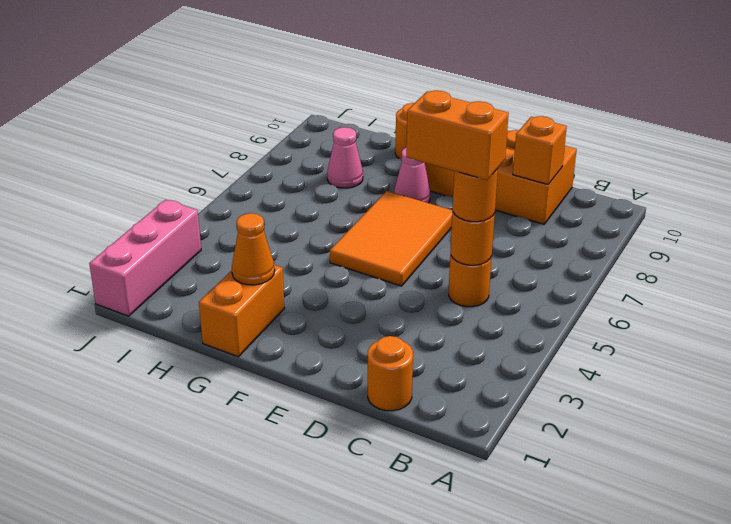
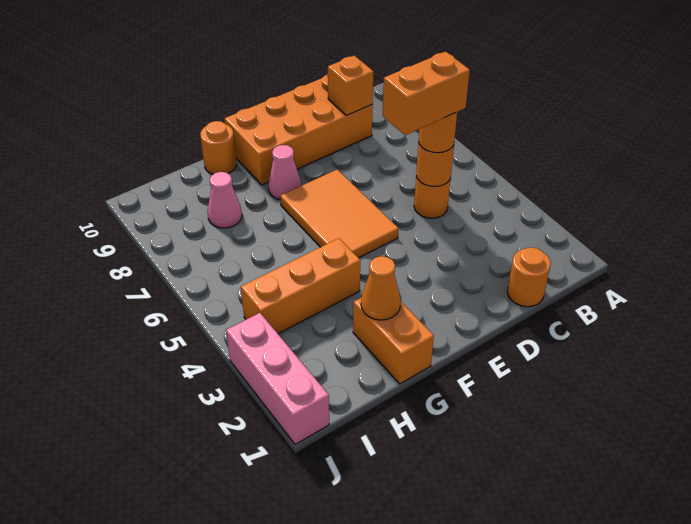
none -> orange 1x3 brick [241,238,360,334]

